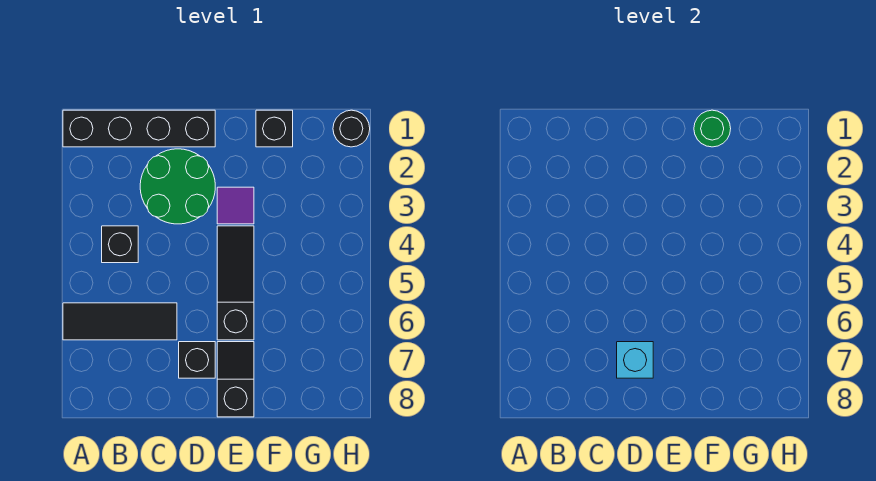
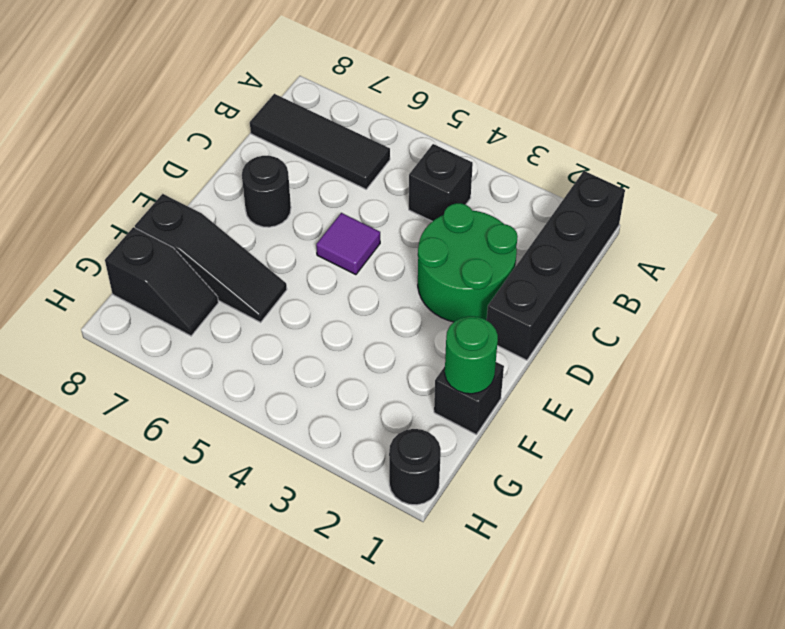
black 1x3 tile [63,303,177,340] -> black 1x3 tile turned to [250,94,390,189]
black 1x1 brick [179,342,215,378] -> black 1x1 round brick [242,156,291,227]
cyan 1x1 brick [617,342,653,378] -> none
purple 1x1 tile [217,187,254,224] -> purple 1x1 tile moved to [316,213,380,275]
black 1x3 slope [217,226,254,340] -> black 1x3 slope moved to [135,194,287,322]
black 1x2 slope [217,342,254,417] -> black 1x2 slope moved to [105,227,218,336]

